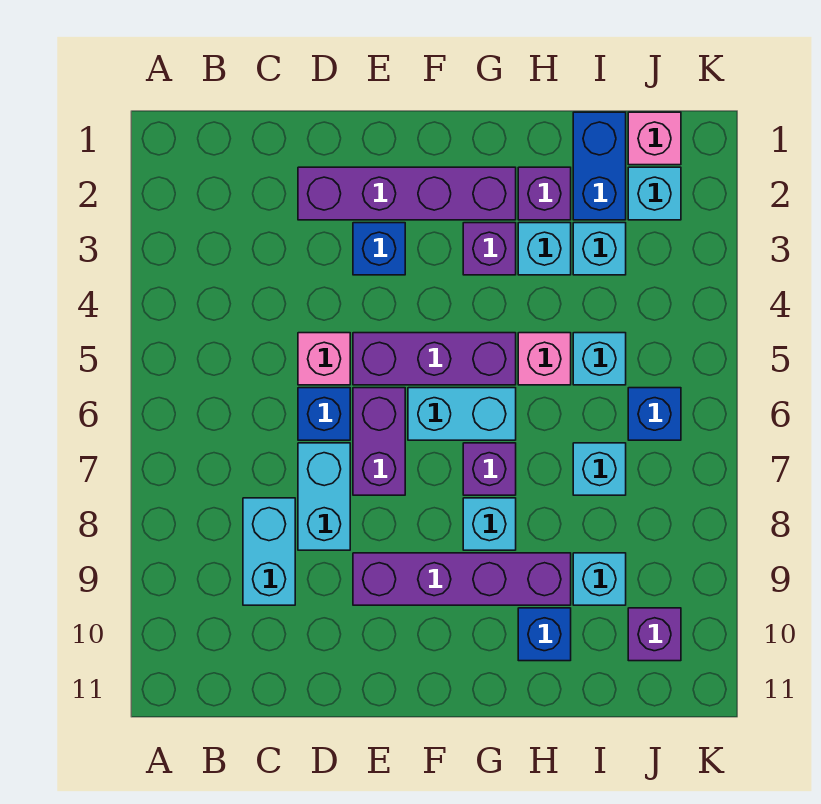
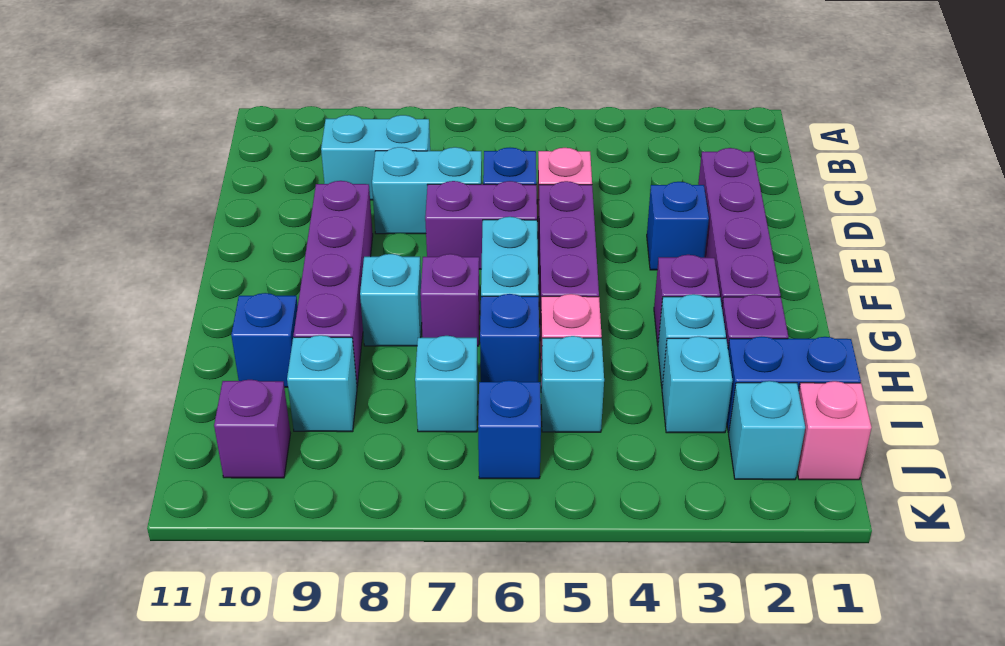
none -> blue 1x1 brick [480,294,539,382]

